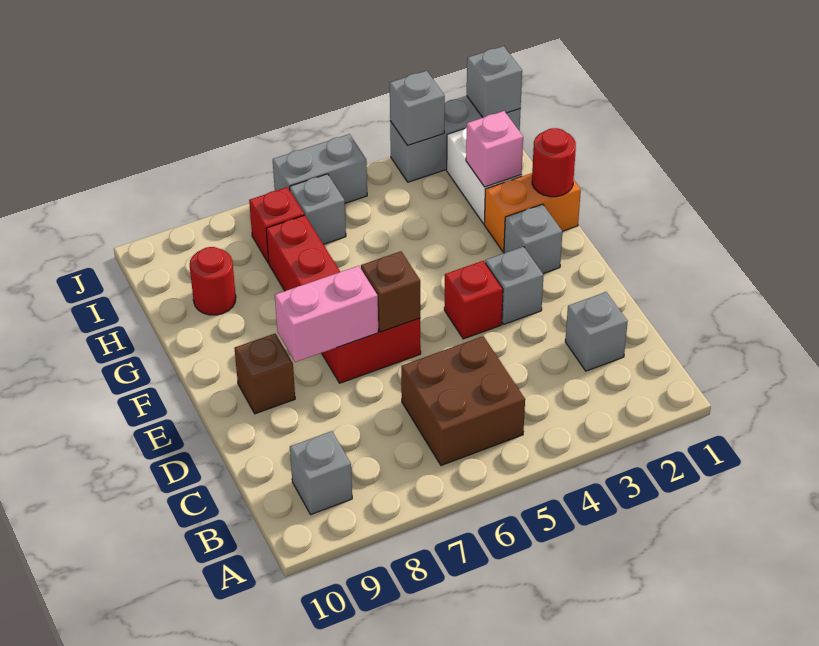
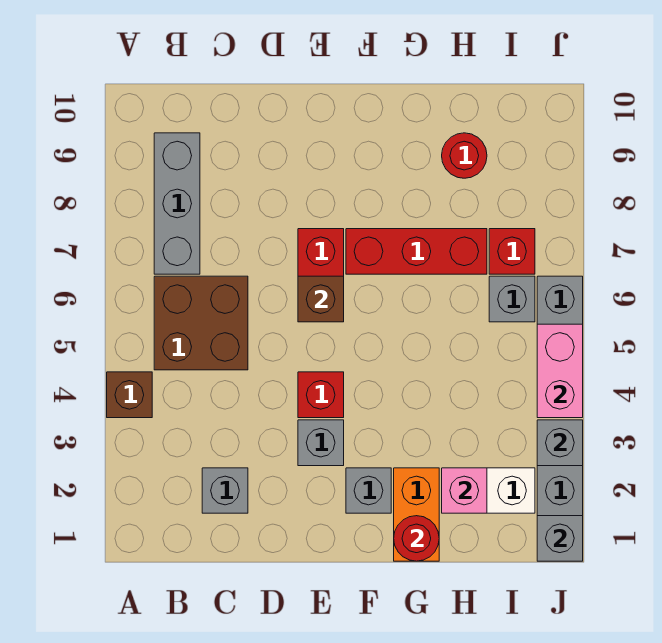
grey 1x1 brick [290,431,352,515] -> grey 1x3 brick [154,133,200,274]
pink 1x2 brick [275,266,378,362] -> pink 1x2 brick moved to [537,324,583,418]
brown 1x1 brick [235,334,295,414] -> brown 1x1 brick moved to [107,372,152,418]

